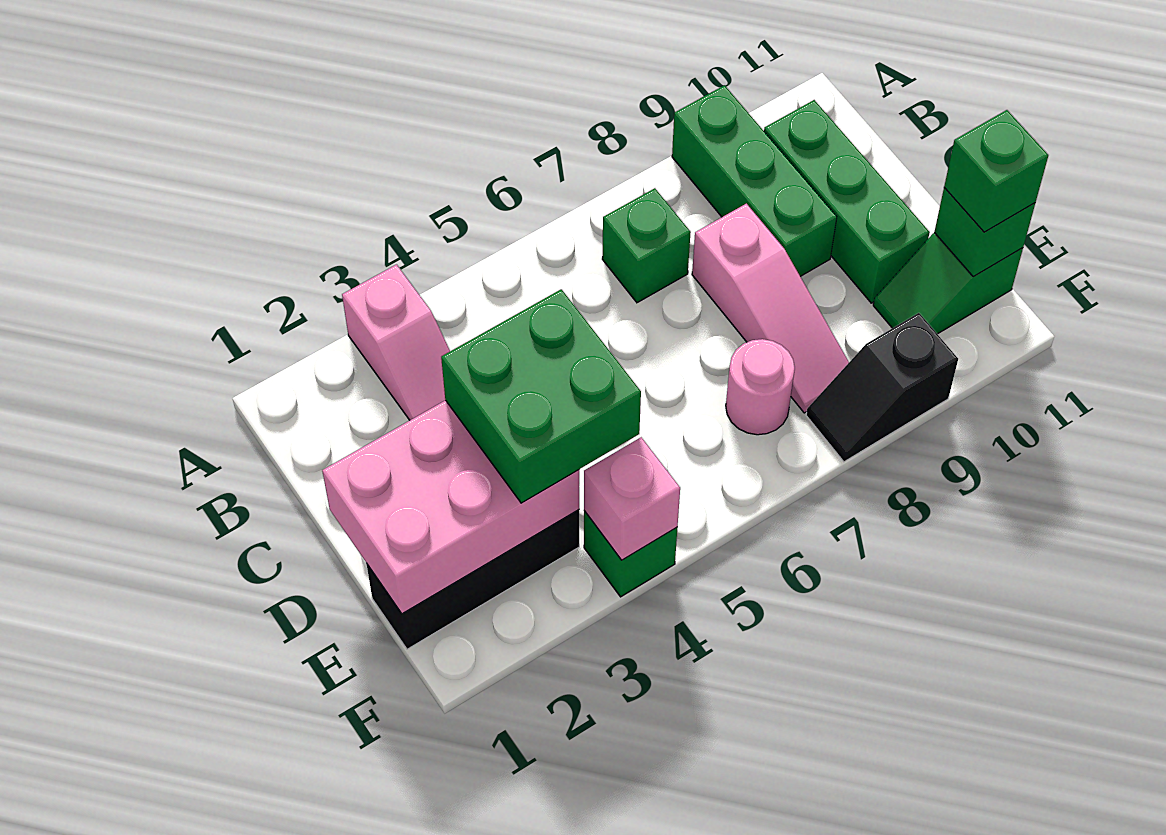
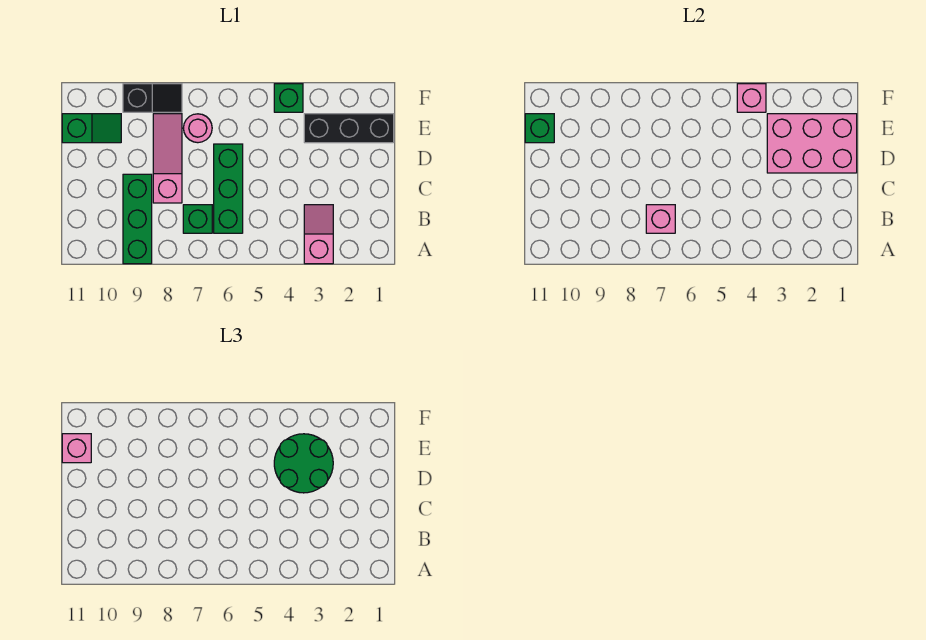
none -> pink 1x1 brick [646,205,675,233]
green 1x3 brick [764,100,930,303] -> green 1x3 brick moved to [214,144,243,233]
green 2x2 brick [441,289,641,503] -> green 2x2 round brick [274,434,333,493]
green 1x1 brick [944,110,1048,232] -> pink 1x1 brick [62,434,91,463]

